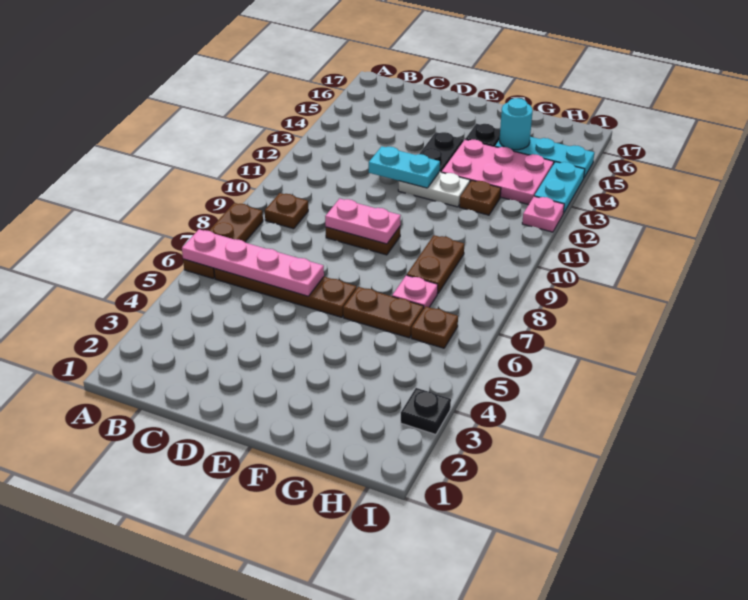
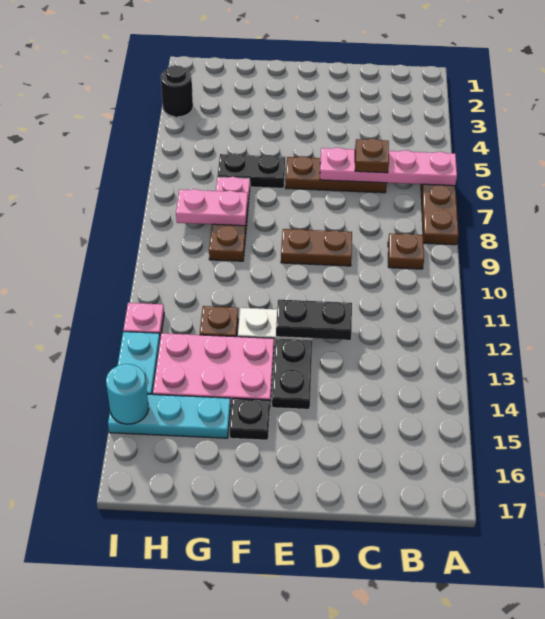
brown 1x4 plate [214,268,357,317] -> brown 1x3 plate [285,156,387,193]
pink 1x2 plate [325,198,401,244] -> pink 1x2 plate moved to [176,189,248,226]
cyan 1x2 plate [369,146,440,188] -> black 1x2 plate [276,300,352,340]
brown 1x2 plate [343,287,424,338] -> black 1x2 plate [217,153,285,188]
cyan 1x1 round brick [500,98,533,150] -> cyan 1x1 round brick moved to [106,364,149,424]
brown 1x1 plate [411,306,458,348] -> brown 1x1 plate moved to [355,139,389,173]
black 1x1 plate [401,388,451,435] -> black 1x1 round brick [161,65,193,117]

